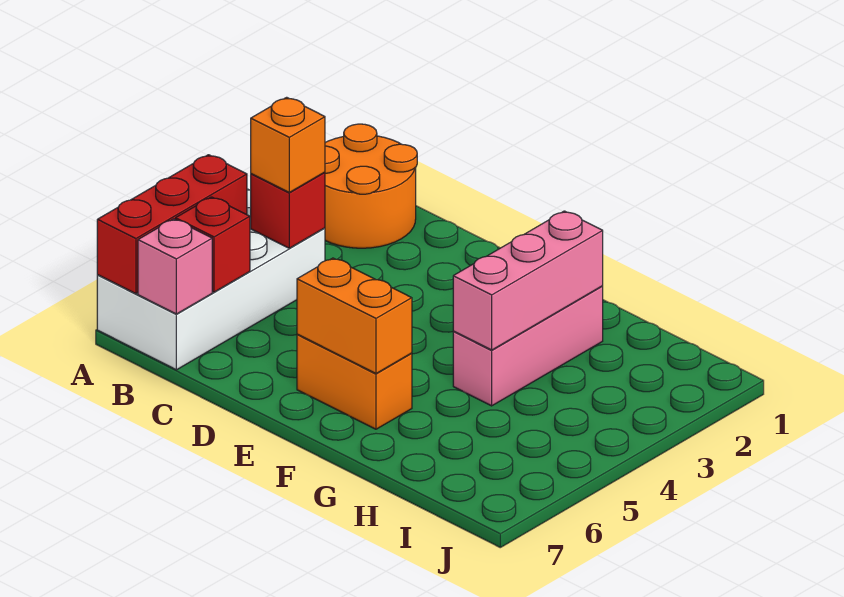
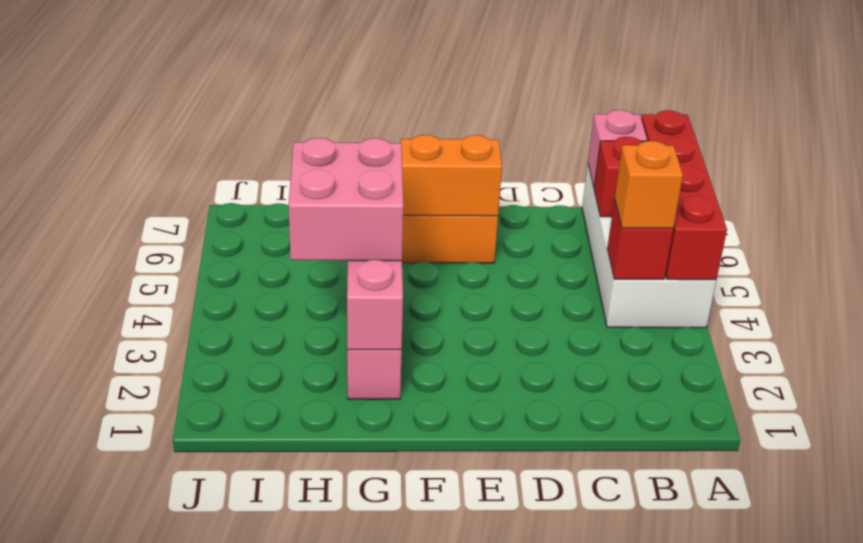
orange 2x2 round brick [325,124,417,248] -> none
red 1x3 brick [97,155,247,294] -> red 1x4 brick [641,110,727,280]
none -> pink 2x2 brick [288,138,403,261]

